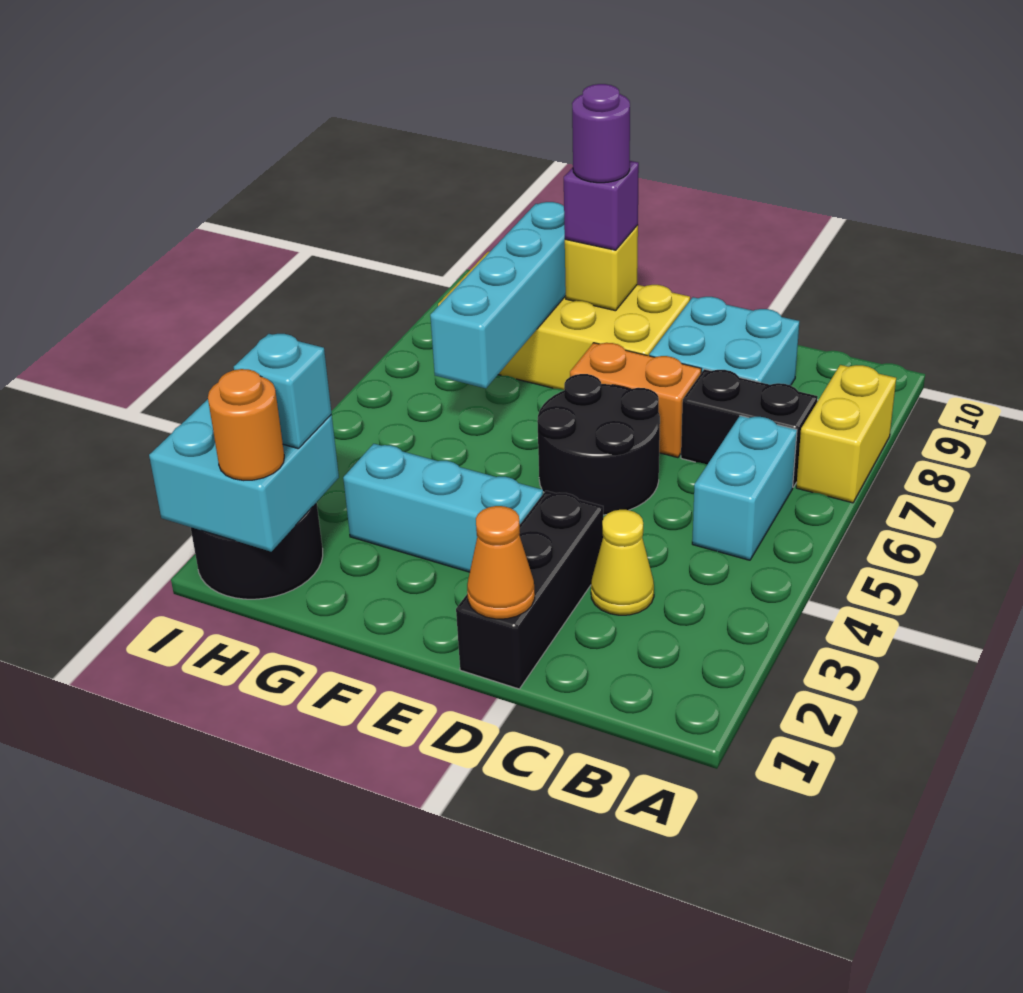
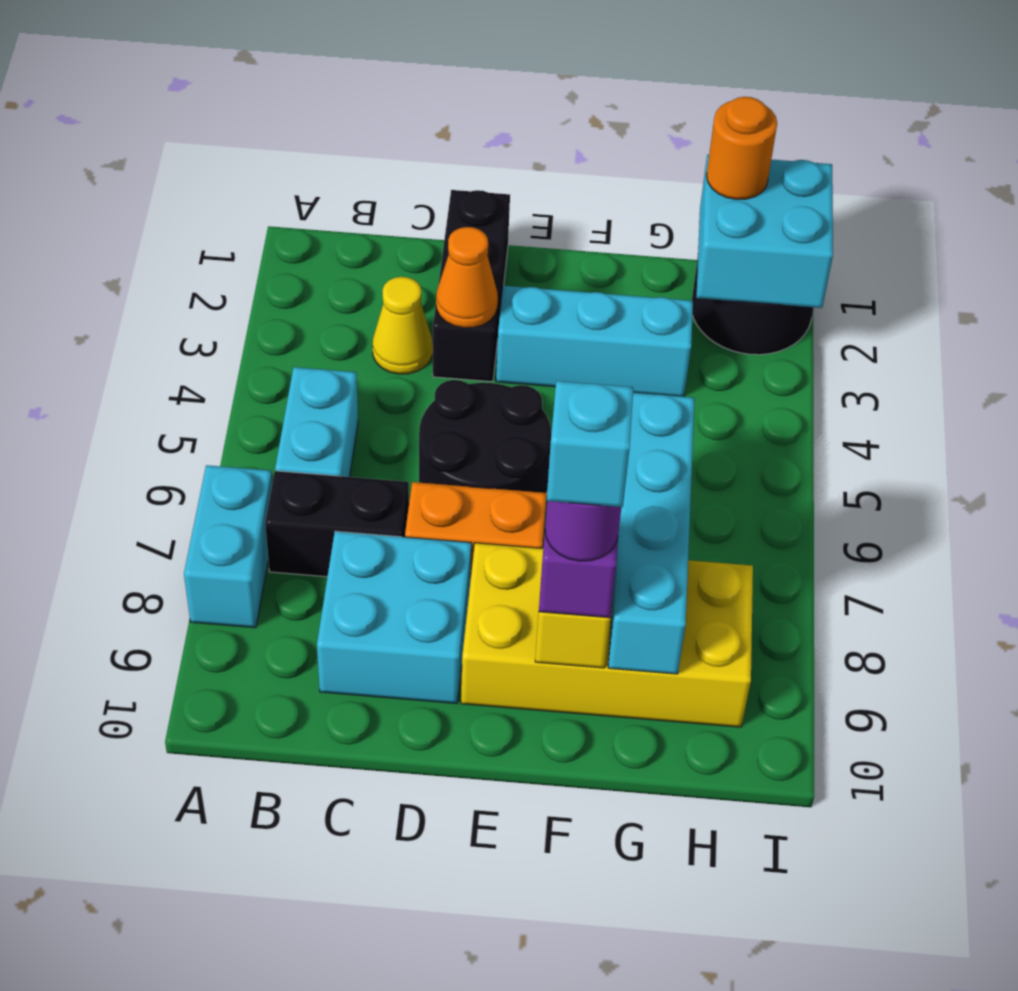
yellow 1x2 brick [796,365,896,503] -> cyan 1x2 brick [184,465,272,628]
orange 1x1 cone [467,506,535,619] -> orange 1x1 cone moved to [436,227,498,328]
cyan 1x1 brick [234,334,332,448] -> cyan 1x1 brick moved to [547,381,633,507]

